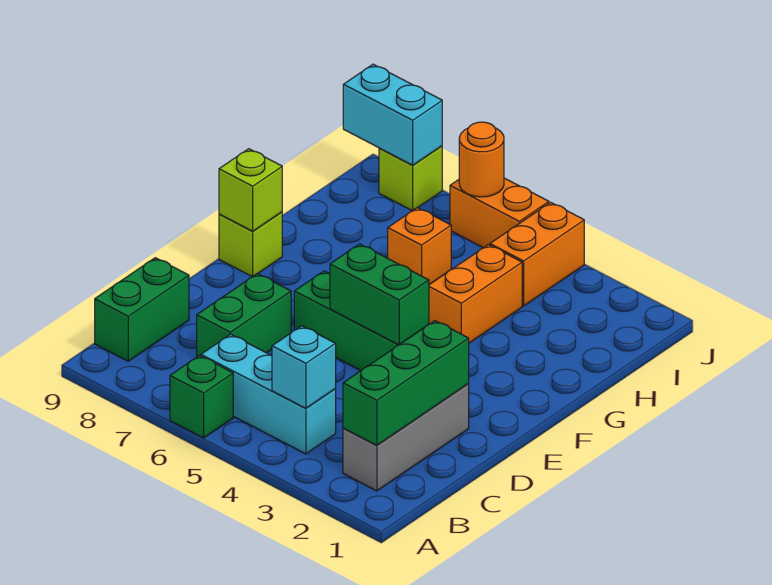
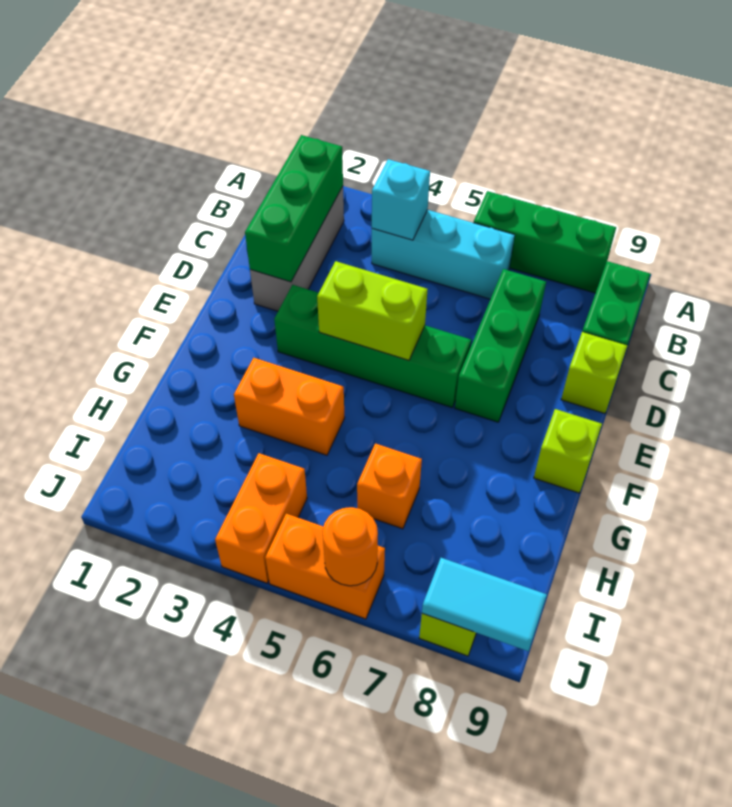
green 1x1 brick [170,355,233,438] -> green 1x3 brick [474,191,616,293]
green 1x2 brick [197,274,291,357] -> green 1x3 brick [455,269,546,422]
green 1x2 brick [330,244,429,345] -> lime 1x2 brick [317,261,428,360]
lime 1x1 brick [219,149,282,231] -> lime 1x1 brick moved to [561,332,627,413]
orange 1x2 brick [429,245,522,343] -> orange 1x2 brick turned to [234,358,345,455]
cyan 1x2 brick [343,64,442,165] -> cyan 1x2 tile [422,558,547,651]

